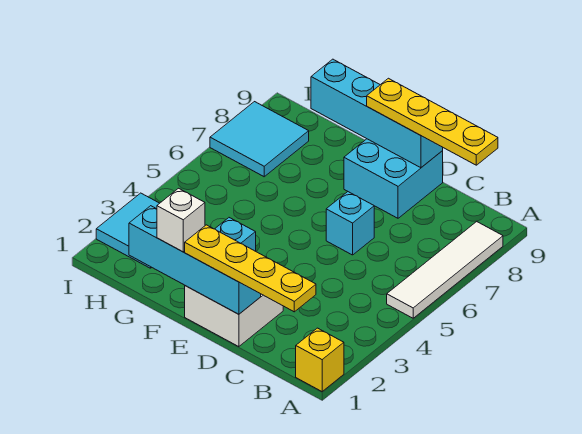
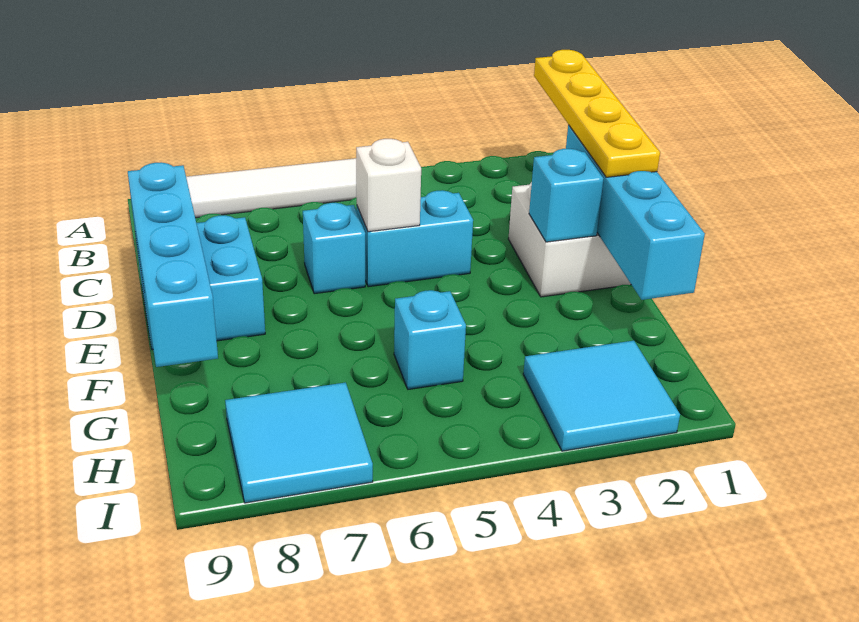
yellow 1x1 brick [296,328,344,391] -> none
yellow 1x4 plate [367,78,498,165] -> none
none -> cyan 1x2 brick [357,190,473,287]
white 1x1 brick [157,188,205,252] -> white 1x1 brick moved to [356,139,421,232]
none -> cyan 1x1 brick [394,290,466,389]

